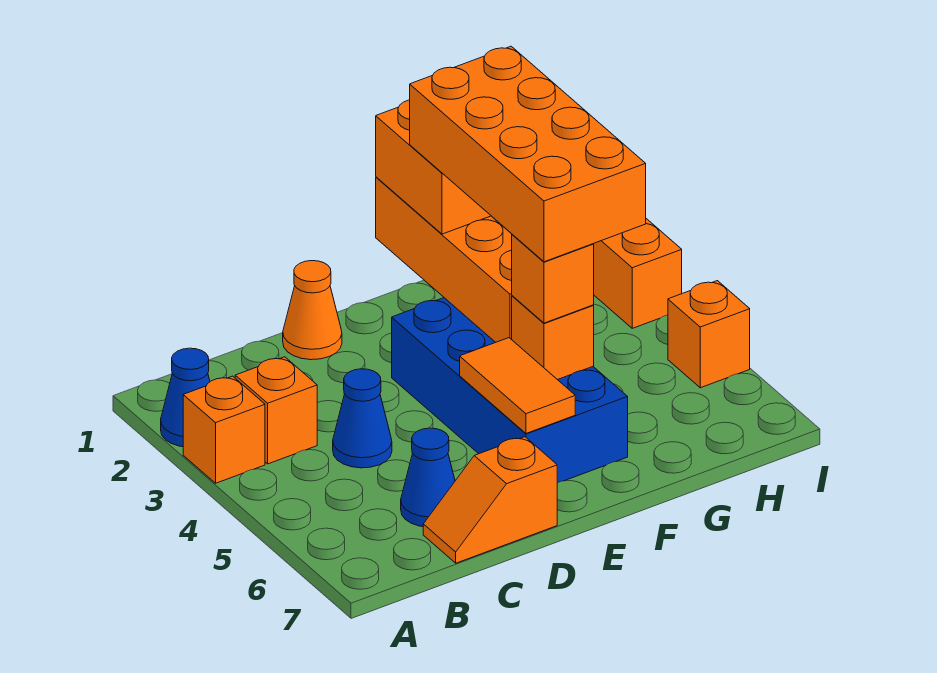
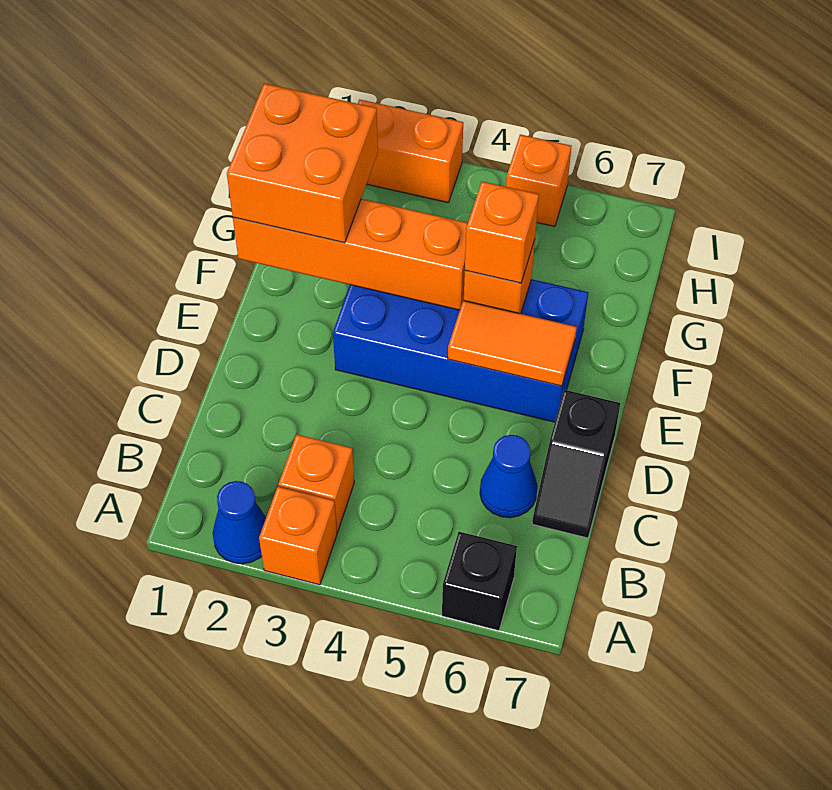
none -> black 1x1 brick [442,532,517,631]
blue 1x1 cone [333,369,392,468] -> none
orange 1x2 slope [423,437,557,563] -> black 1x2 slope [532,390,620,538]
orange 1x1 cone [283,261,342,360] -> none
orange 2x4 brick [410,46,646,262] -> none

